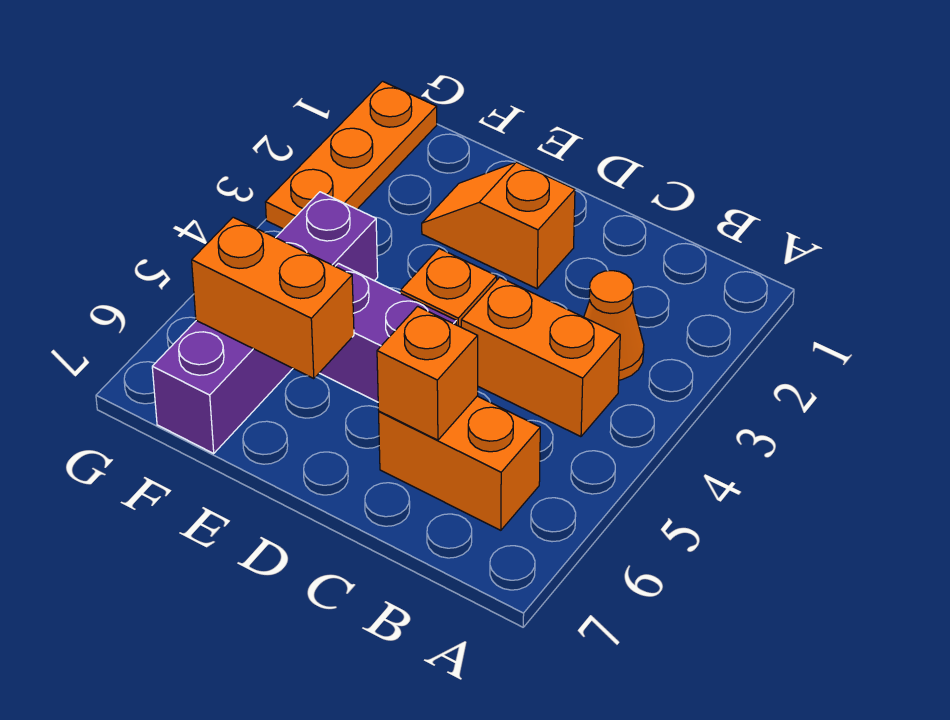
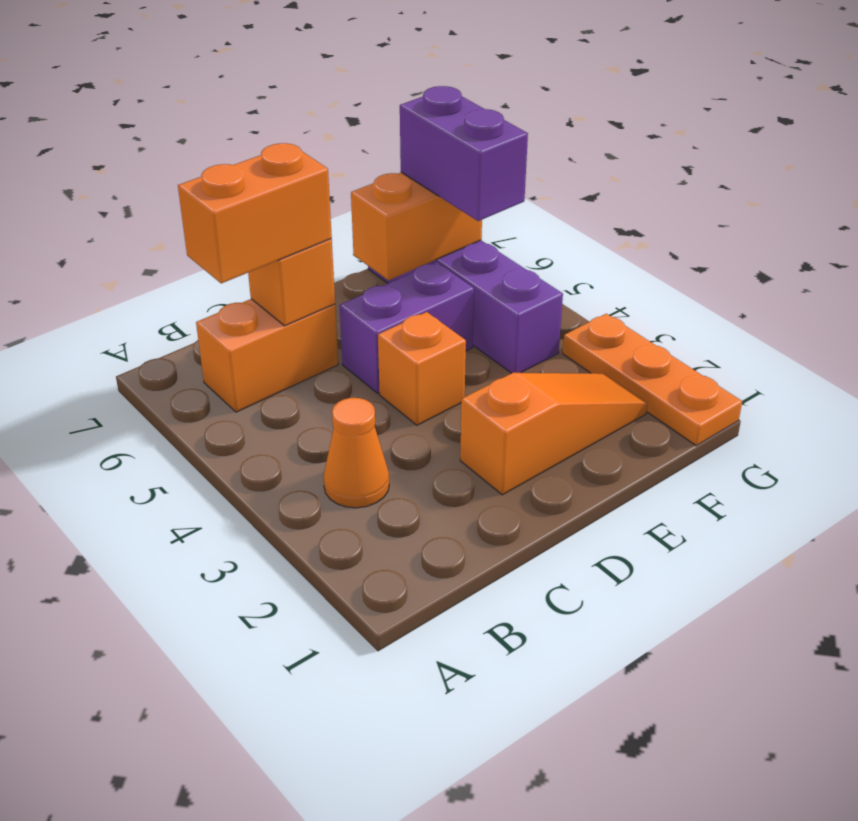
orange 1x2 brick [461,277,620,437] -> orange 1x2 brick moved to [178,143,332,283]
orange 1x2 slope [422,162,575,289] -> orange 1x3 slope [460,373,648,495]
none -> purple 1x2 brick [400,86,528,221]

